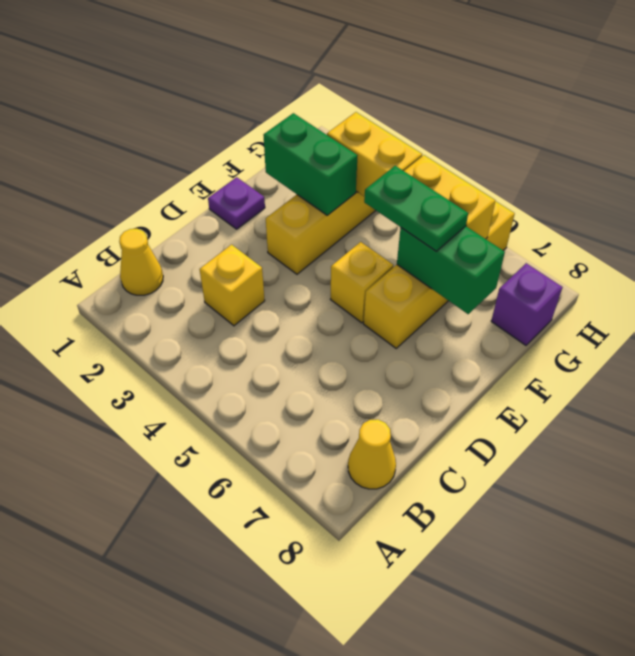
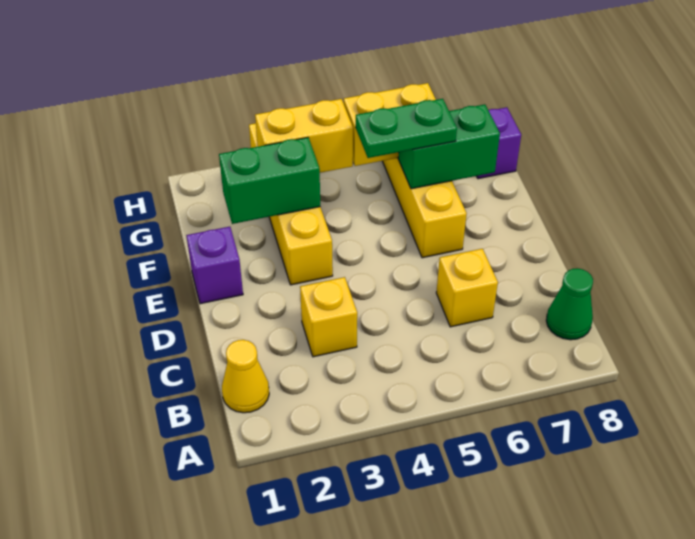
yellow 1x1 cone [348,419,396,489] -> green 1x1 cone [546,268,593,340]
purple 1x1 plate [208,177,265,229] -> purple 1x1 brick [186,227,243,304]
yellow 1x1 brick [330,242,393,323] -> yellow 1x1 brick moved to [436,249,498,327]

